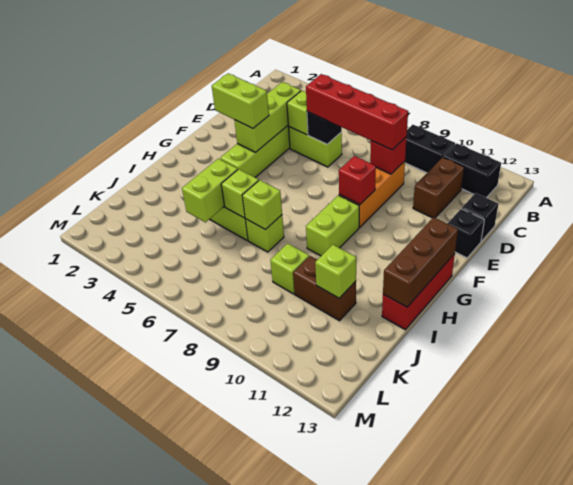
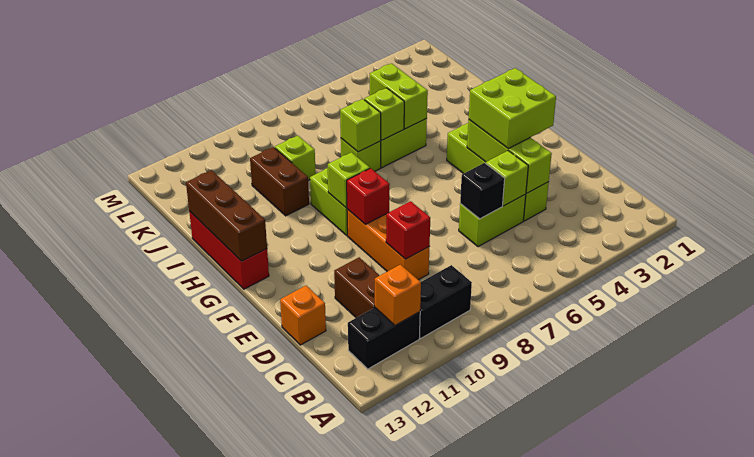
none -> orange 1x1 brick [375,265,421,325]
red 1x4 brick [306,74,408,150] -> none
black 1x1 brick [462,193,498,241] -> orange 1x1 brick [280,286,326,345]
black 1x1 brick [447,209,484,258] -> none
lime 1x2 brick [212,73,269,129] -> lime 2x2 brick [469,68,556,149]
brown 1x2 brick [293,256,356,321] -> brown 1x2 brick turned to [250,147,309,216]
lime 1x1 brick [315,245,356,298] -> lime 1x1 brick moved to [328,152,370,208]

